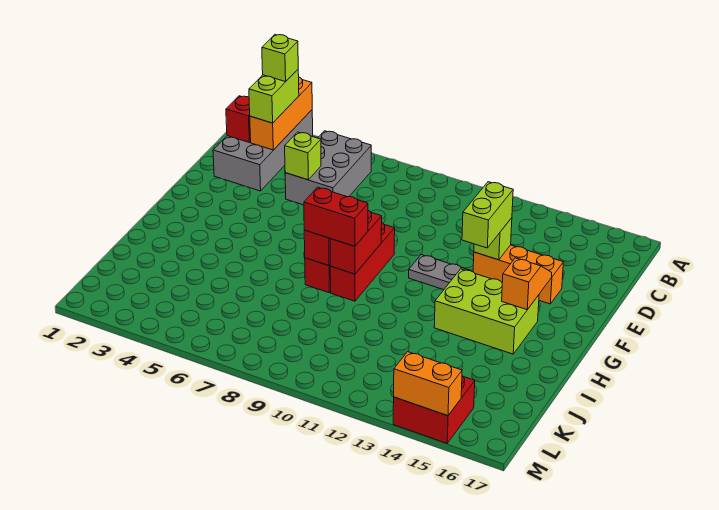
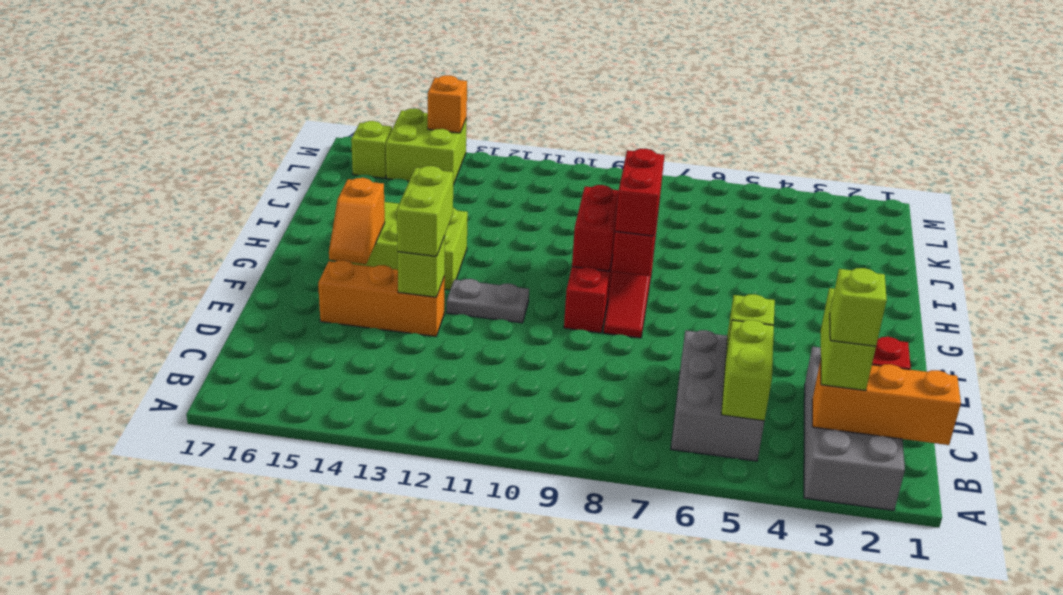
orange 1x3 brick [250,77,312,150] -> orange 1x3 brick turned to [812,360,961,445]
none -> lime 1x2 brick [721,320,774,421]
red 1x2 brick [304,187,368,246] -> red 1x2 brick turned to [615,149,665,236]
red 2x2 brick [393,376,475,443] -> lime 2x2 brick [386,108,467,185]
none -> lime 1x1 brick [351,121,392,178]
orange 1x2 brick [394,352,462,416] -> orange 1x1 brick [428,75,467,133]

